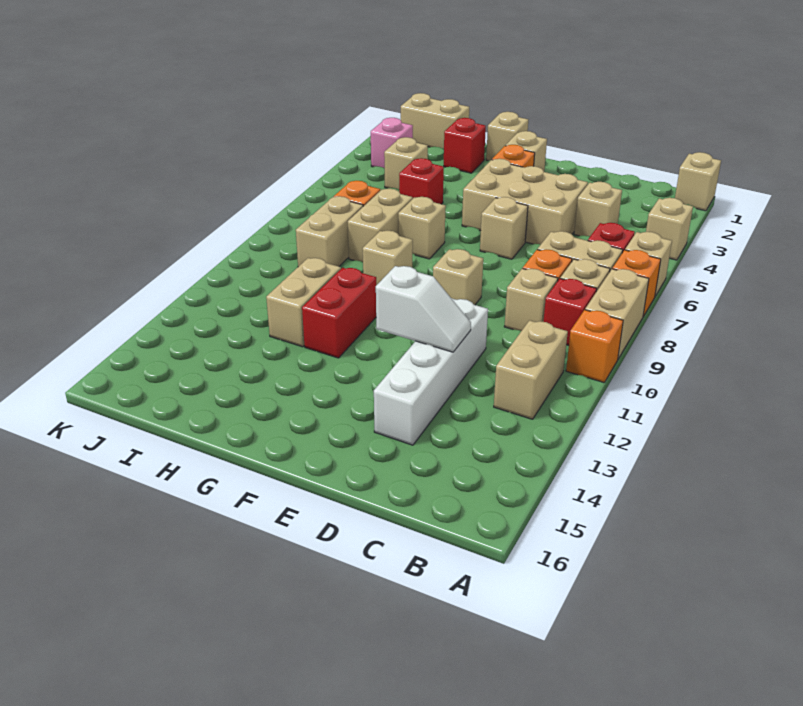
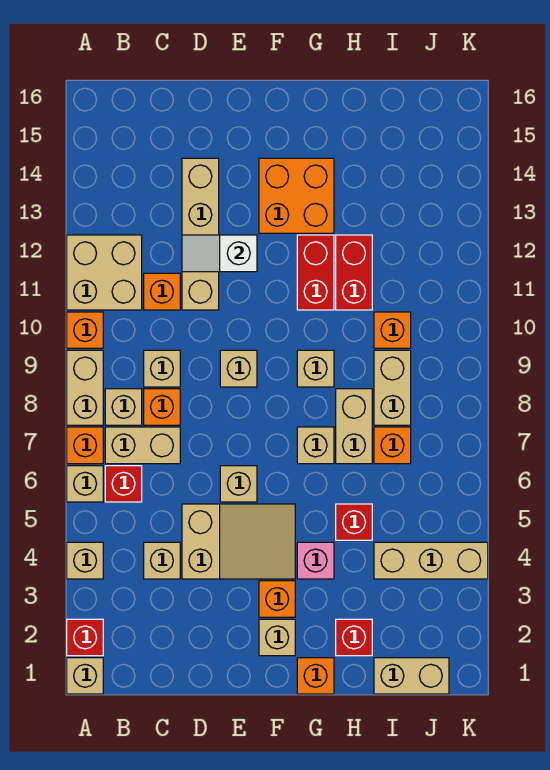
red 1x1 brick [543,279,597,345] -> red 1x1 brick moved to [67,619,103,656]
tan 1x2 brick [494,320,568,419] -> tan 2x2 brick [67,235,142,310]
none -> orange 1x1 brick [144,273,180,310]
tan 2x3 brick [462,159,588,244] -> tan 2x3 slope [182,504,295,579]
white 1x4 brick [374,299,488,445] -> tan 1x4 brick [182,158,219,310]
none -> orange 2x2 brick [259,158,334,233]
tan 1x1 brick [486,112,528,161] -> orange 1x1 brick [297,658,334,694]
tan 1x2 brick [266,258,341,347] -> red 1x2 brick [336,235,372,310]
tan 1x1 brick [384,137,428,190] -> tan 1x3 brick [374,542,488,579]
none -> orange 1x1 brick [374,312,411,348]
pink 1x1 brick [371,118,413,168] -> pink 1x1 brick moved to [297,542,334,579]

